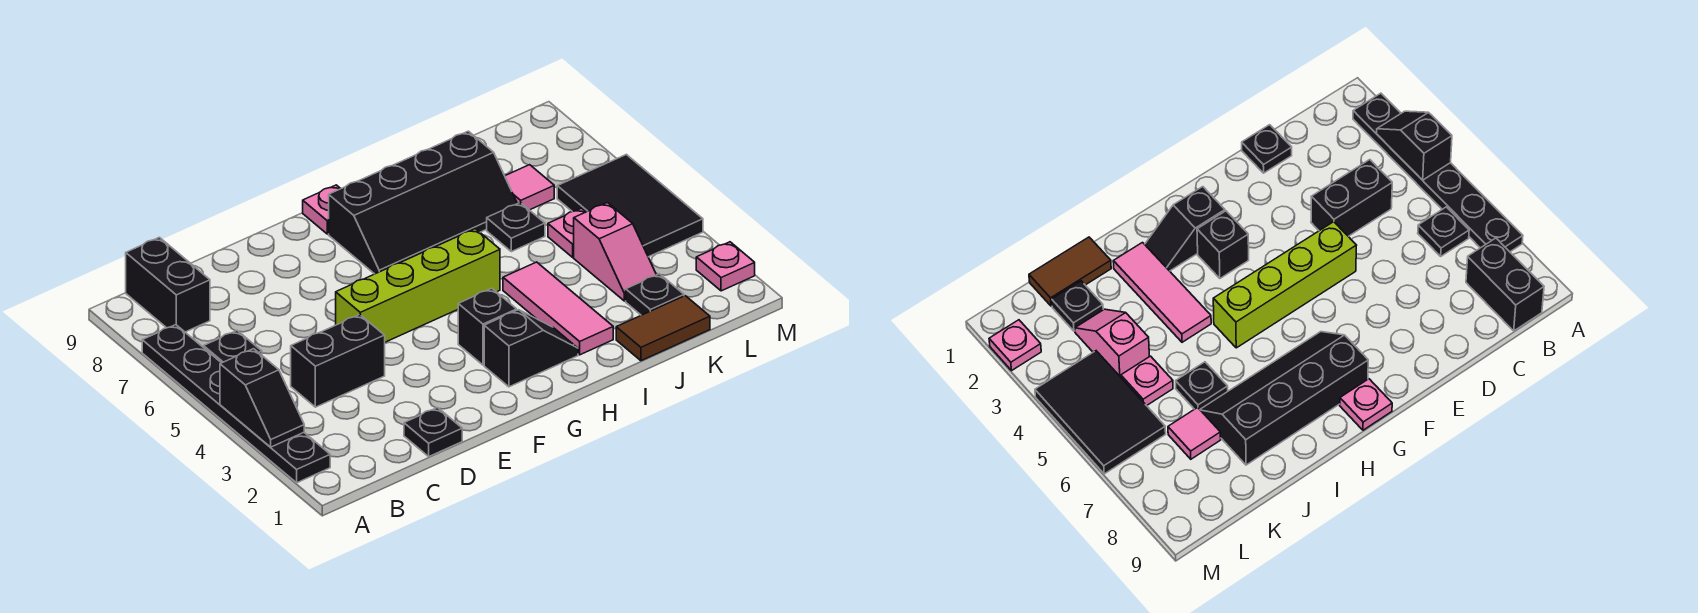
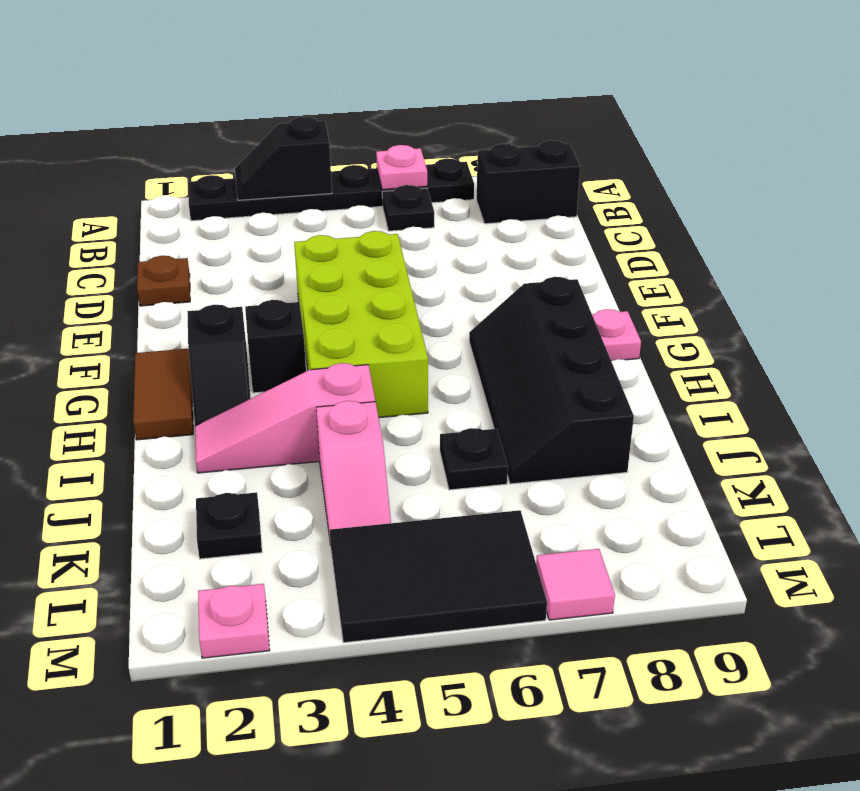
black 1x2 brick [291,315,385,407] -> none
black 1x1 plate [404,408,462,456] -> brown 1x1 plate [137,256,190,306]
lime 1x4 brick [336,229,500,342] -> lime 2x4 brick [294,231,428,418]
pink 1x3 tile [503,262,613,355] -> pink 1x3 slope [195,363,375,473]
brown 1x2 tile [616,296,710,361] -> brown 1x2 tile moved to [133,349,193,440]
pink 1x2 slope [574,203,656,301] -> pink 1x2 slope turned to [316,401,391,545]
pink 1x1 plate [548,208,585,257] -> pink 1x1 plate moved to [376,145,427,190]
pink 1x1 tile [505,165,554,210] -> pink 1x1 tile moved to [536,549,615,620]

